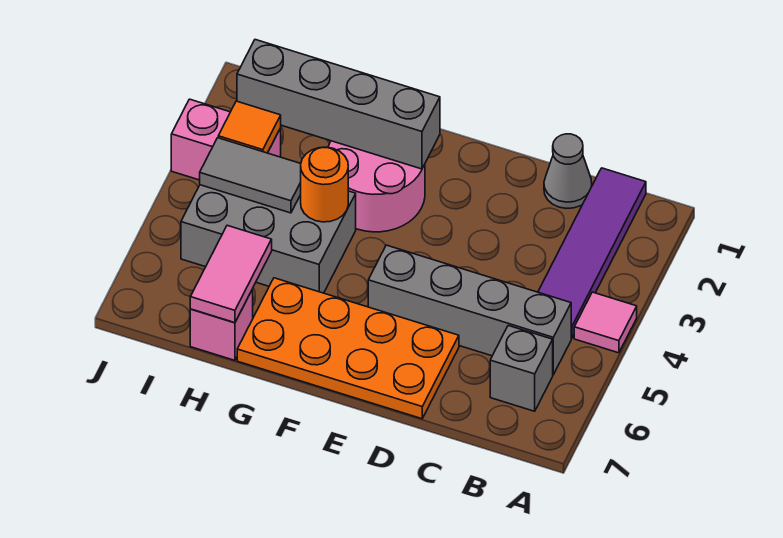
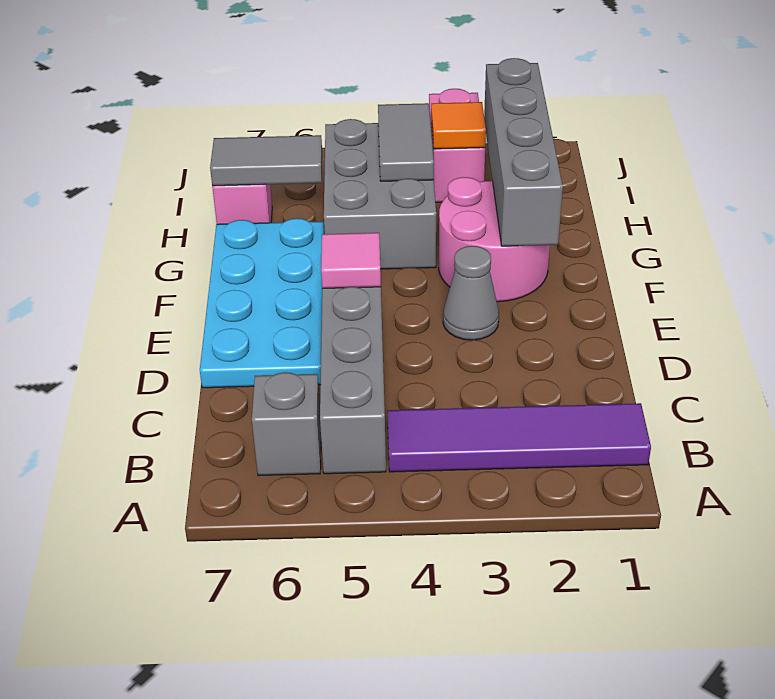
pink 1x1 tile [574,292,637,353] -> pink 1x1 tile moved to [321,233,381,289]
grey 1x1 cone [544,134,592,208] -> grey 1x1 cone moved to [443,246,499,340]
orange 2x4 plate [237,278,459,419] -> cyan 2x4 plate [200,218,324,388]
orange 1x1 round brick [301,147,348,222] -> none
pink 1x2 tile [190,225,272,323] -> grey 1x2 tile [210,135,322,186]

